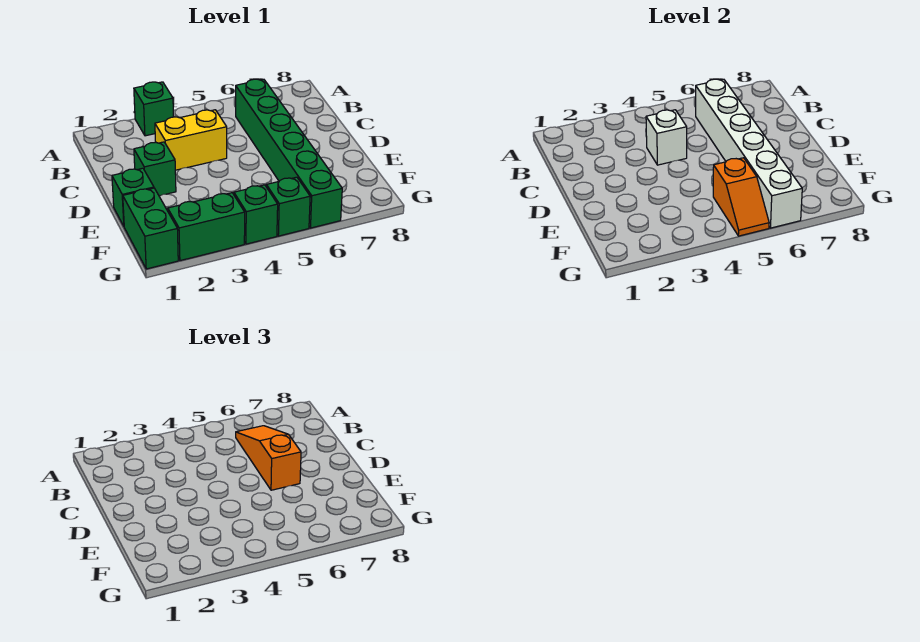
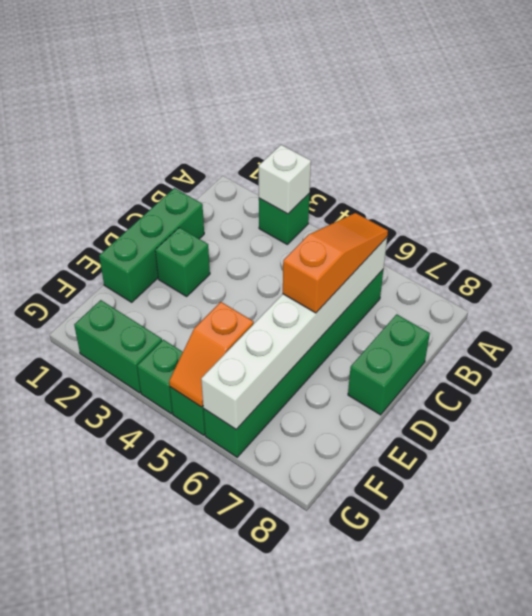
yellow 1x2 brick [155,110,227,170] -> none
white 1x1 brick [646,110,687,165] -> white 1x1 brick moved to [259,145,311,214]
green 1x1 brick [112,168,154,226] -> green 1x3 brick [99,188,204,302]
green 1x2 brick [123,188,178,269] -> green 1x2 brick moved to [348,314,430,415]

